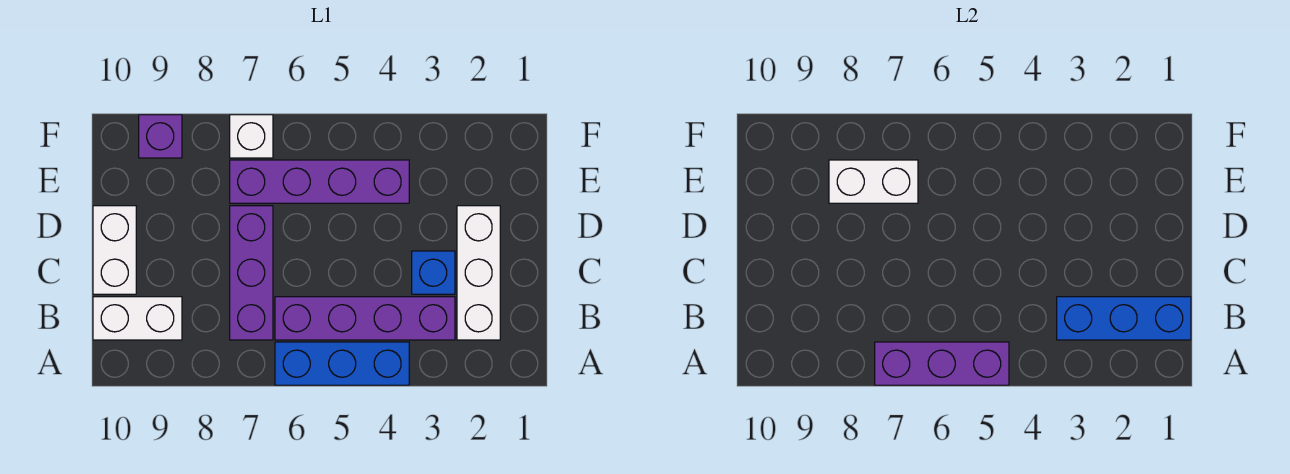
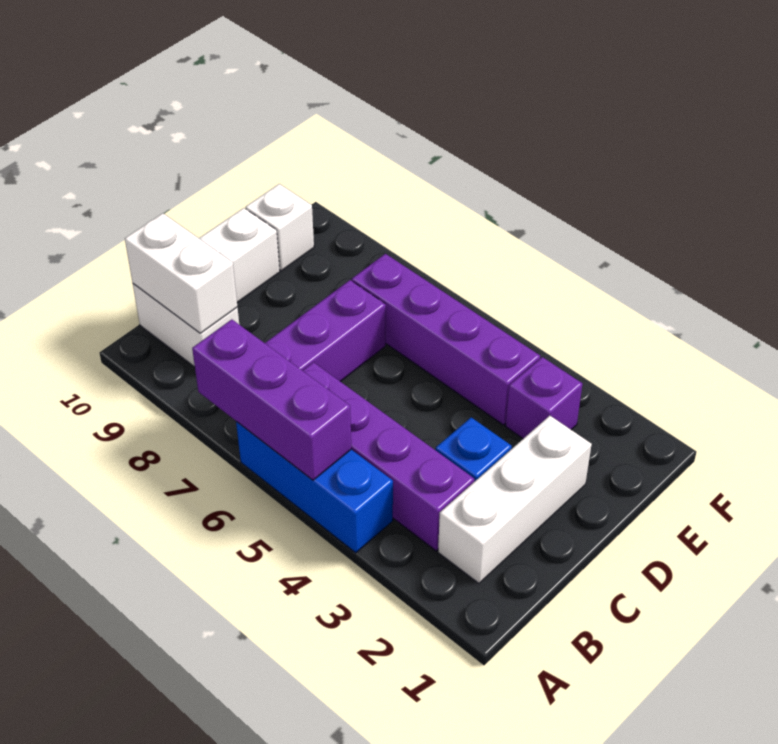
blue 1x3 brick [1057,297,1191,340] -> none
white 1x2 brick [829,160,918,203] -> white 1x2 brick moved to [125,213,237,333]
white 1x1 brick [230,115,273,158] -> white 1x1 brick moved to [246,184,314,271]
purple 1x1 brick [139,115,182,158] -> purple 1x1 brick moved to [506,357,582,439]

